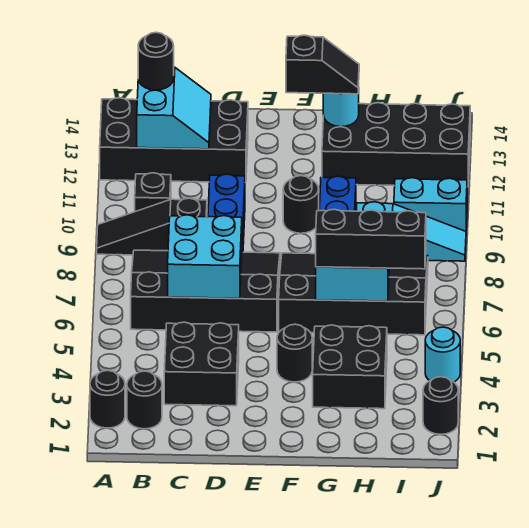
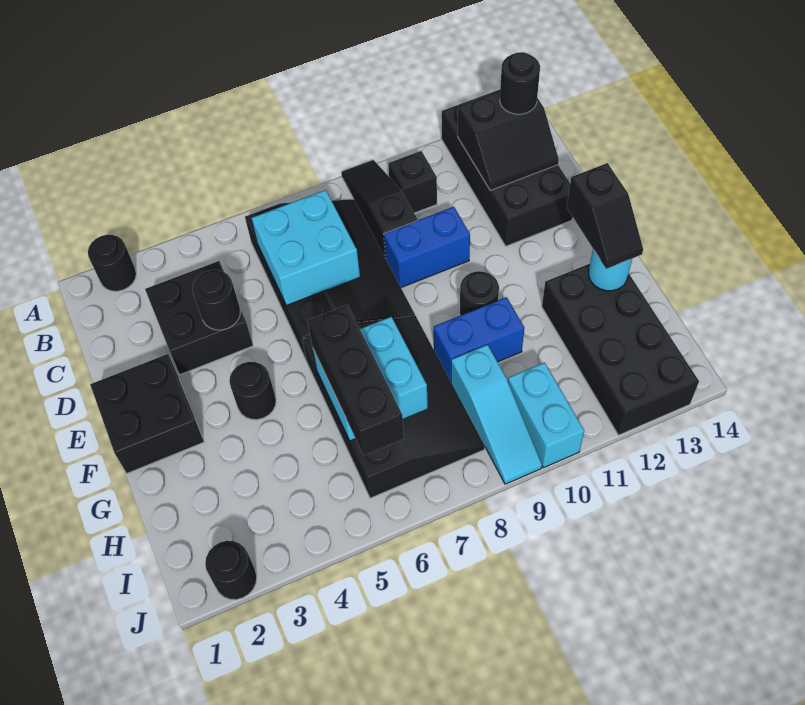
black 1x1 round brick [127,371,162,429] -> black 1x1 round brick moved to [192,270,240,330]
cyan 2x2 slope [137,67,211,149] -> black 2x2 slope [458,91,559,190]
black 2x2 brick [313,325,387,409] -> black 2x2 brick moved to [90,354,204,473]
cyan 1x1 round brick [425,327,460,382] -> none

